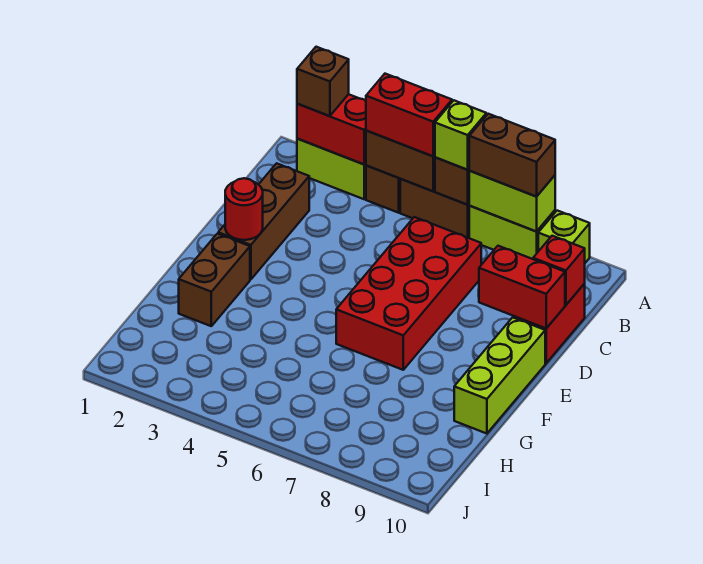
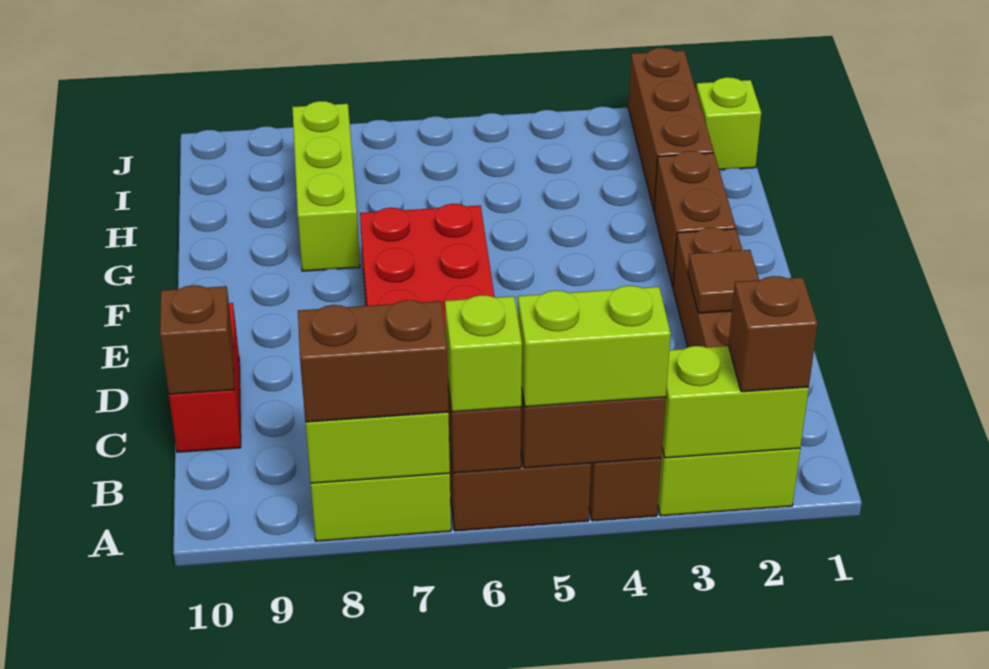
red 1x2 brick [297,94,366,164] -> lime 1x2 brick [662,346,809,458]
red 1x2 brick [366,74,452,156] -> lime 1x2 brick [518,286,671,407]
lime 1x1 brick [538,211,590,263] -> lime 1x1 brick moved to [696,77,761,170]
red 1x1 brick [533,236,585,305] -> brown 1x1 brick [160,285,234,394]
none -> brown 1x1 tile [688,250,759,313]
red 1x2 brick [479,246,565,328] -> none
red 1x1 round brick [225,178,263,240] -> none
lime 1x3 brick [454,317,545,434] -> lime 1x3 brick moved to [292,101,360,271]
none -> brown 1x3 brick [628,48,714,210]

